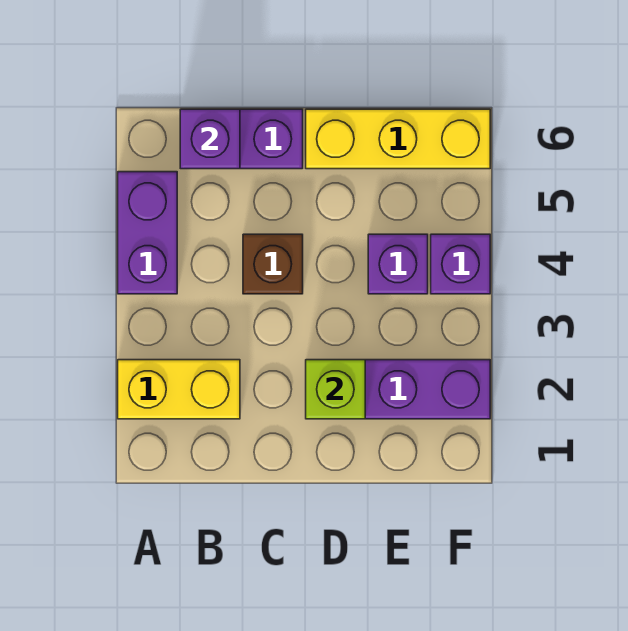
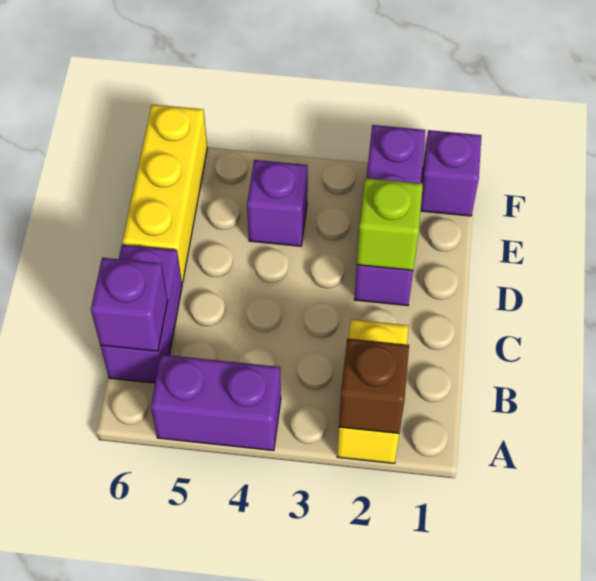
brown 1x1 brick [243,234,303,294] -> brown 1x1 brick moved to [339,339,409,433]
purple 1x1 brick [431,234,490,294] -> purple 1x1 brick moved to [421,130,481,216]

